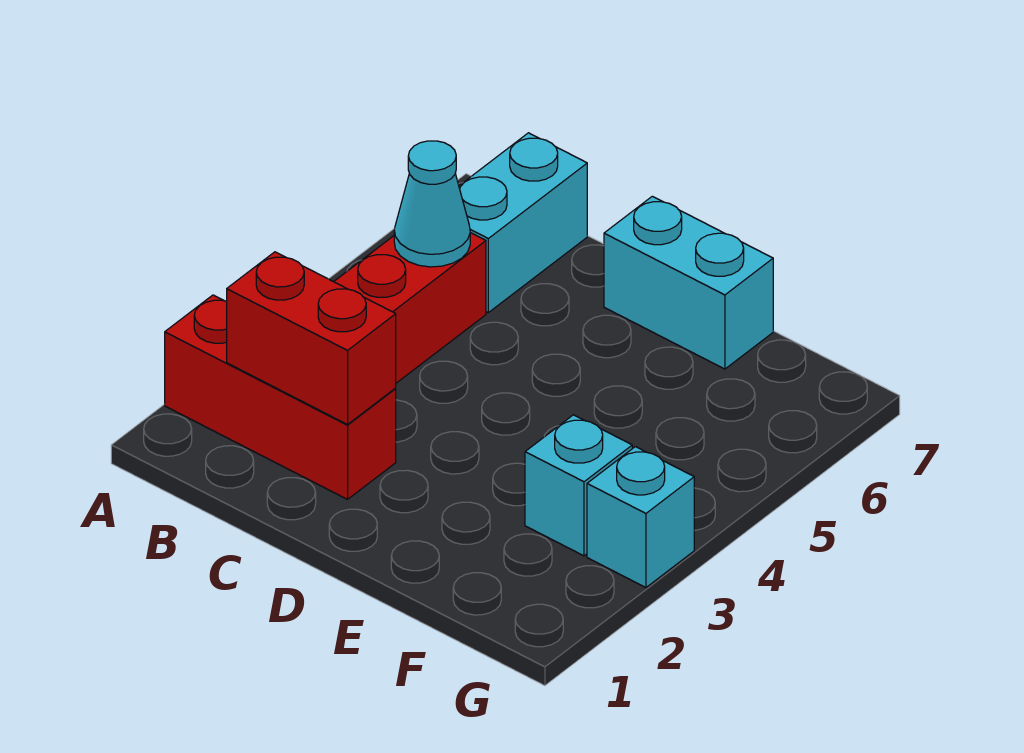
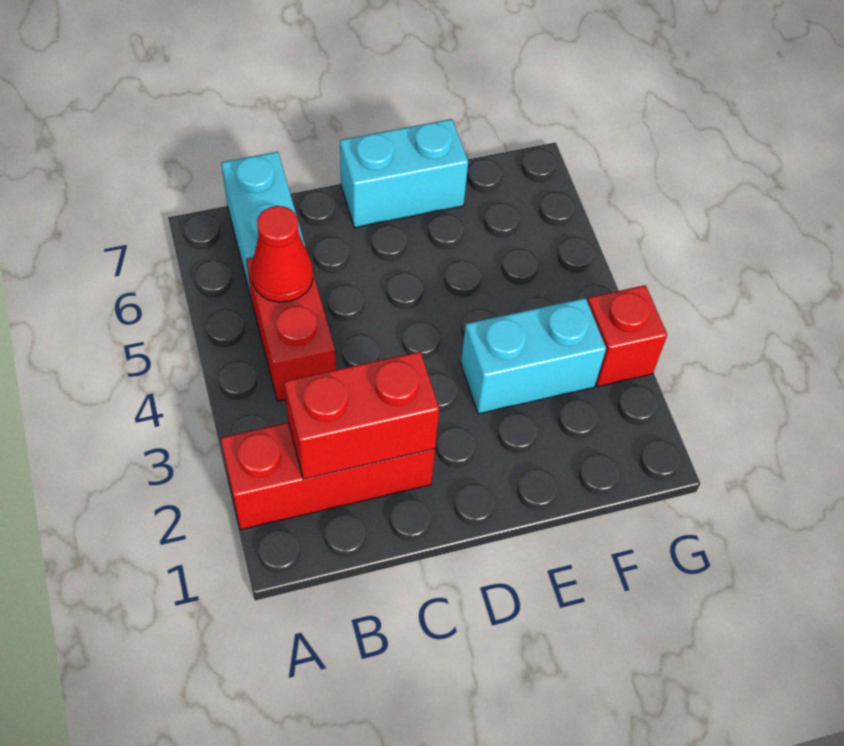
cyan 1x1 cone [394,141,470,267] -> red 1x1 cone [251,206,313,302]
cyan 1x1 brick [525,415,632,556] -> cyan 1x2 brick [461,298,606,414]
cyan 1x1 brick [587,447,694,588] -> red 1x1 brick [587,285,667,387]

